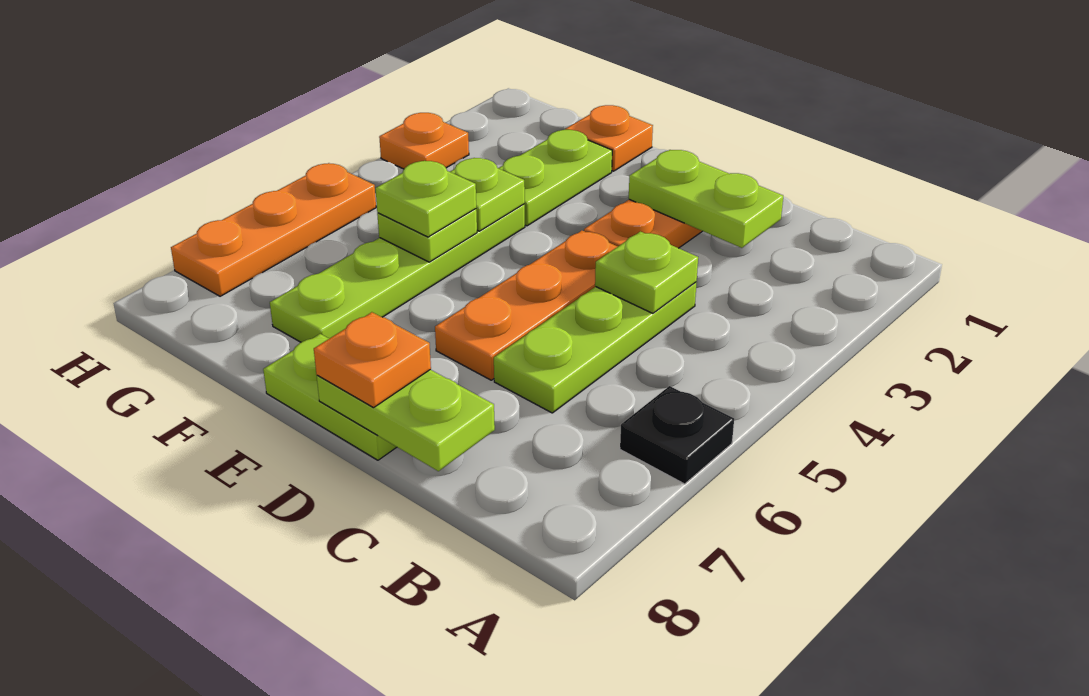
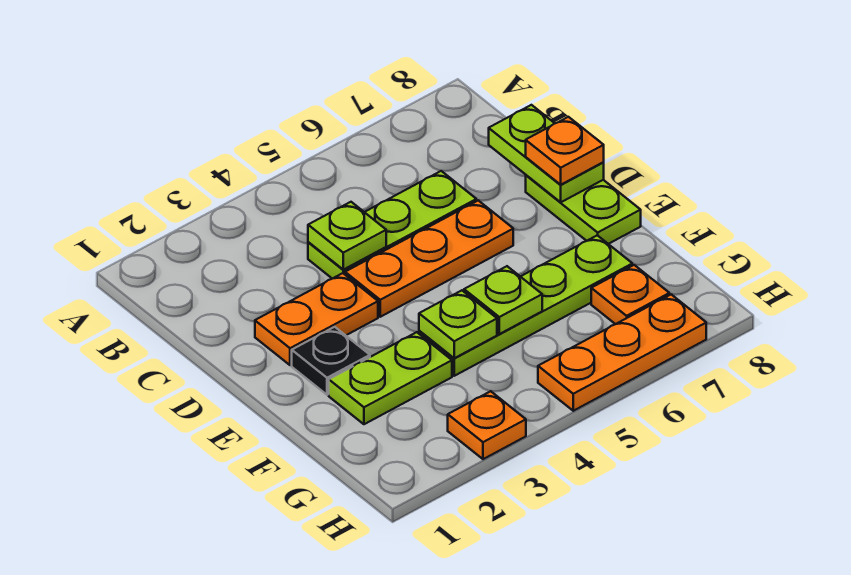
black 1x1 plate [620,386,734,484] -> black 1x1 plate moved to [292,327,370,395]
lime 1x2 plate [629,150,783,248] -> none
orange 1x1 plate [565,105,653,171] -> orange 1x1 plate moved to [591,265,669,324]
lime 1x1 plate [376,161,476,237] -> none

